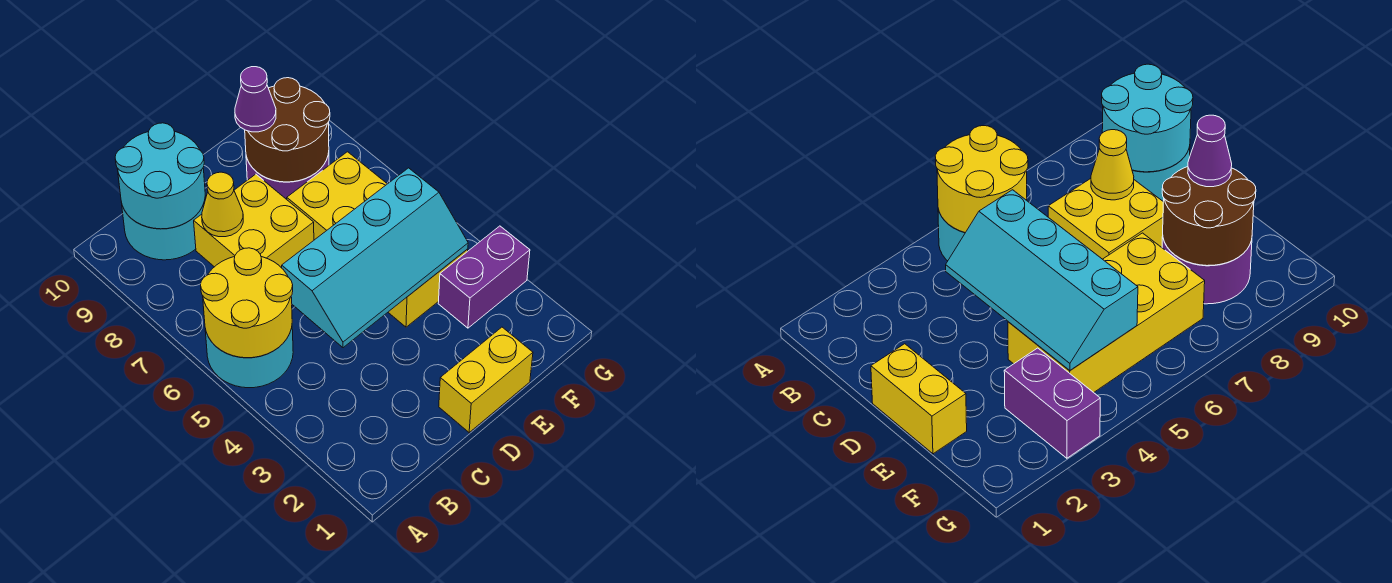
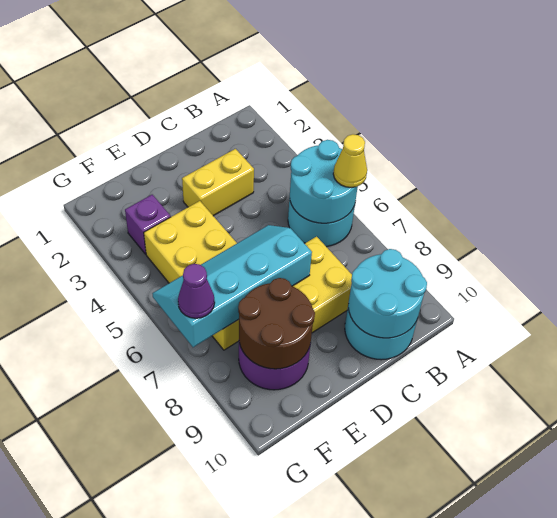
yellow 2x2 round brick [201,248,293,358] -> cyan 2x2 round brick [290,140,358,223]
cyan 2x4 slope [282,168,468,348] -> cyan 2x4 slope moved to [152,225,312,347]
yellow 1x1 cone [202,172,243,237] -> yellow 1x1 cone moved to [333,134,367,187]
yellow 1x2 brick [439,327,533,433] -> yellow 1x2 brick moved to [182,149,254,216]
purple 1x1 cone [235,67,276,132] -> purple 1x1 cone moved to [178,264,215,318]
purple 1x2 brick [438,226,530,328] -> purple 1x1 brick [125,195,171,254]

